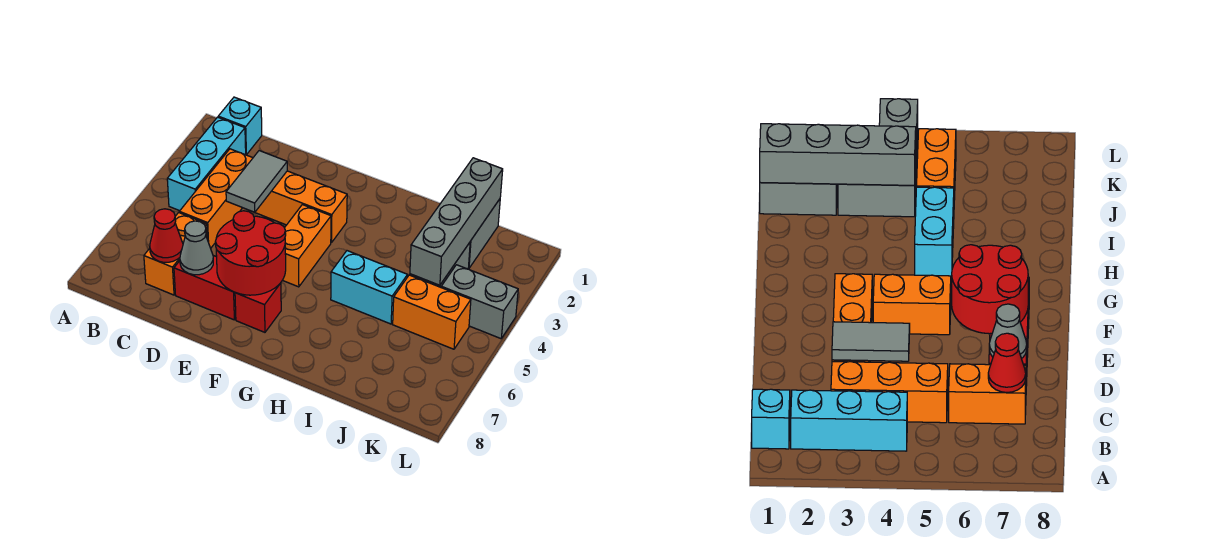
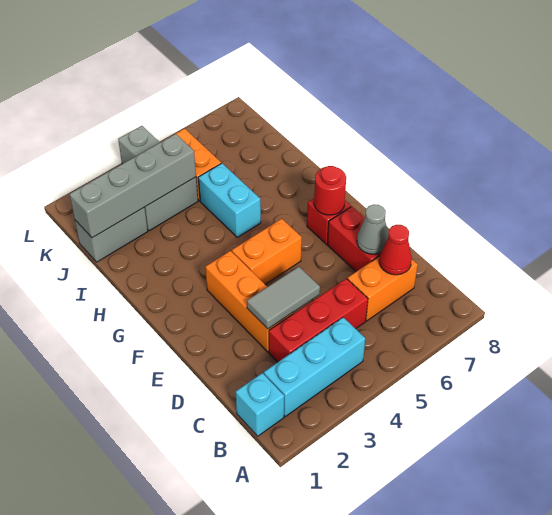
orange 1x3 brick [179,149,253,248] -> red 1x3 brick [269,279,368,362]
red 2x2 round brick [215,211,286,295] -> red 1x1 round brick [314,166,346,215]

